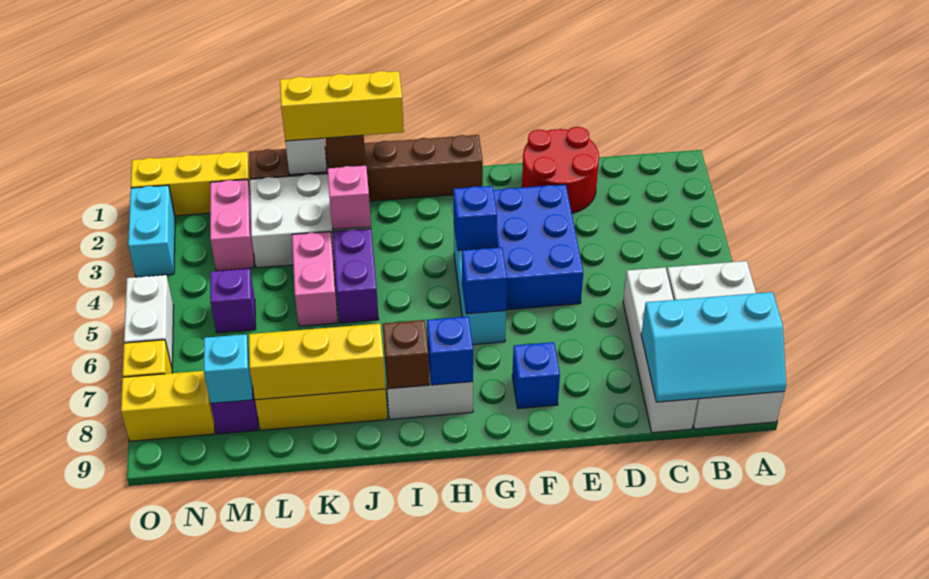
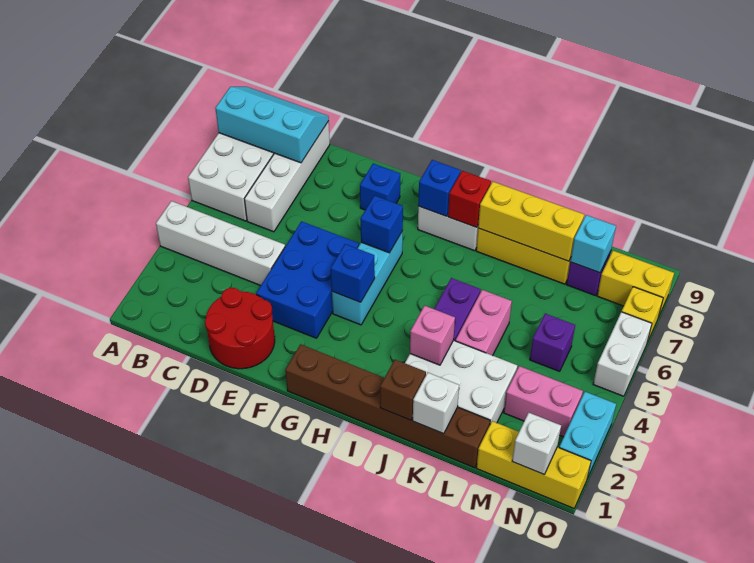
none -> white 1x4 brick [156,201,285,286]
yellow 1x3 brick [280,71,404,141] -> none
brown 1x1 brick [383,320,429,389] -> red 1x1 brick [448,171,491,227]
pink 1x2 brick [210,179,254,271] -> pink 1x2 brick turned to [504,366,583,437]
none -> white 1x1 brick [512,413,561,475]

